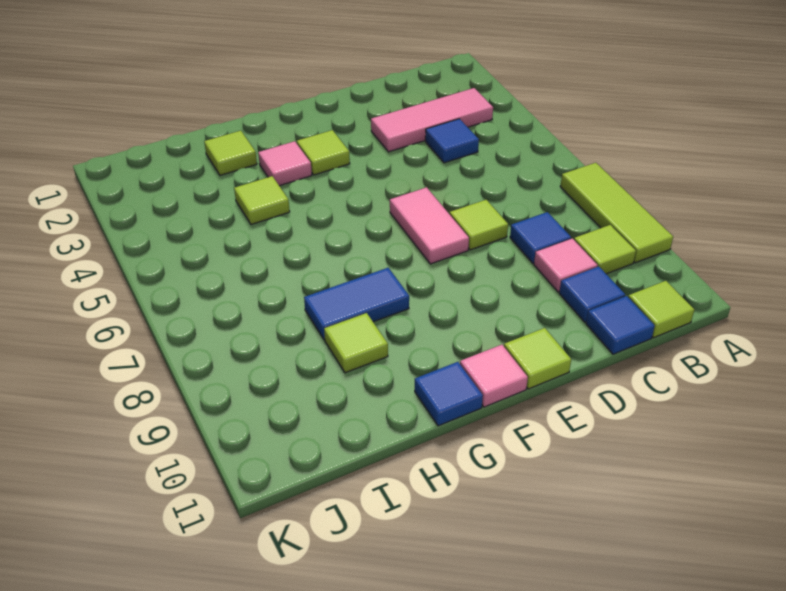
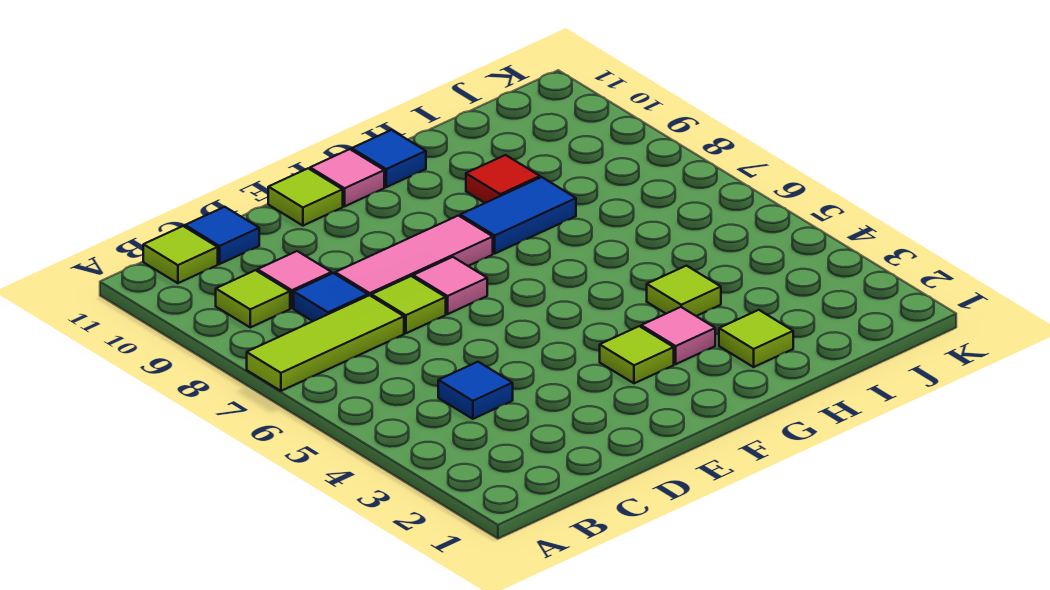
lime 1x3 tile [560,163,673,263] -> lime 1x3 tile turned to [247,295,404,391]
pink 1x3 tile [371,88,493,152] -> pink 1x3 tile moved to [335,216,493,296]
blue 1x1 tile [559,266,625,322] -> none
pink 1x2 tile [390,187,469,264] -> pink 1x1 tile [413,257,487,314]
lime 1x1 tile [324,313,388,373] -> red 1x1 tile [466,155,540,203]

